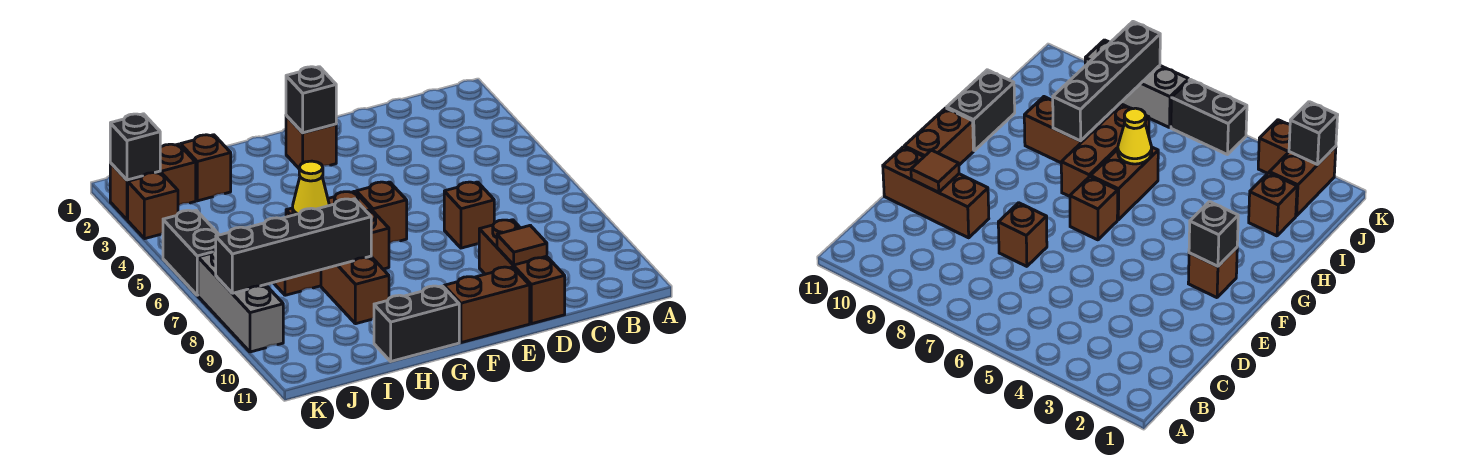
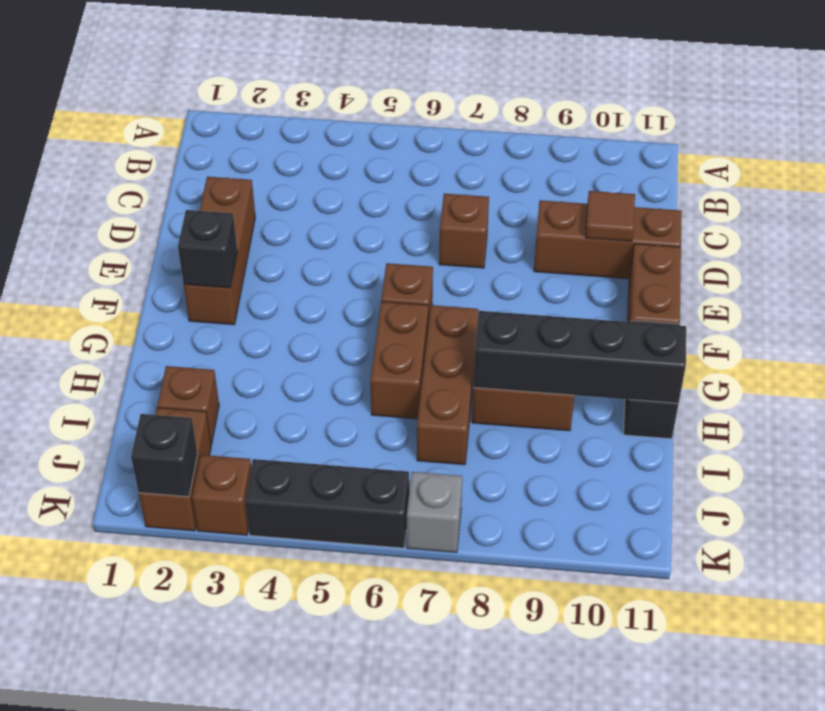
brown 1x1 brick [286,115,336,168] -> brown 1x3 brick [184,177,255,325]
yellow 1x1 cone [293,161,329,215] -> none
black 1x4 brick [216,199,371,293] -> black 1x4 brick turned to [473,311,686,403]
black 1x2 brick [163,210,219,295] -> black 1x3 brick [245,459,409,548]
grey 1x3 brick [198,250,283,352] -> grey 1x1 brick [407,472,462,552]

